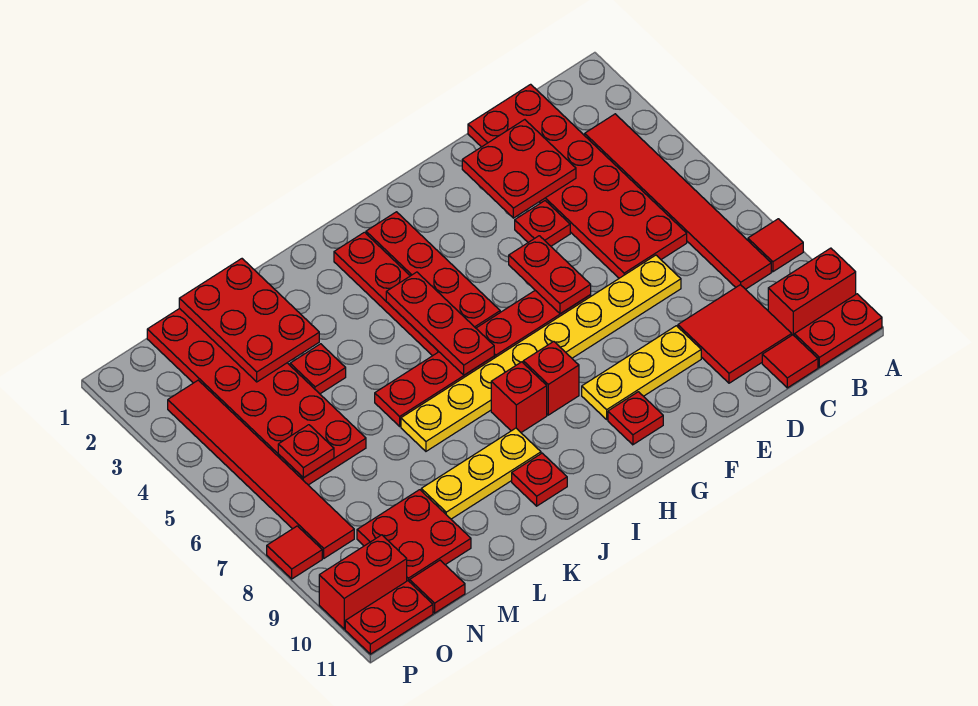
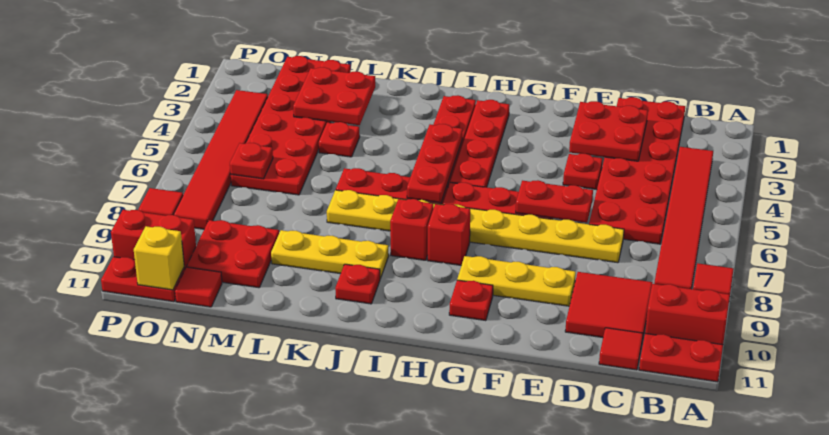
red 1x2 plate [509,236,591,314] -> red 1x2 plate turned to [516,180,593,223]
red 2x3 plate [179,259,319,382] -> red 2x2 plate [293,67,375,125]
none -> yellow 1x1 brick [134,226,184,290]

